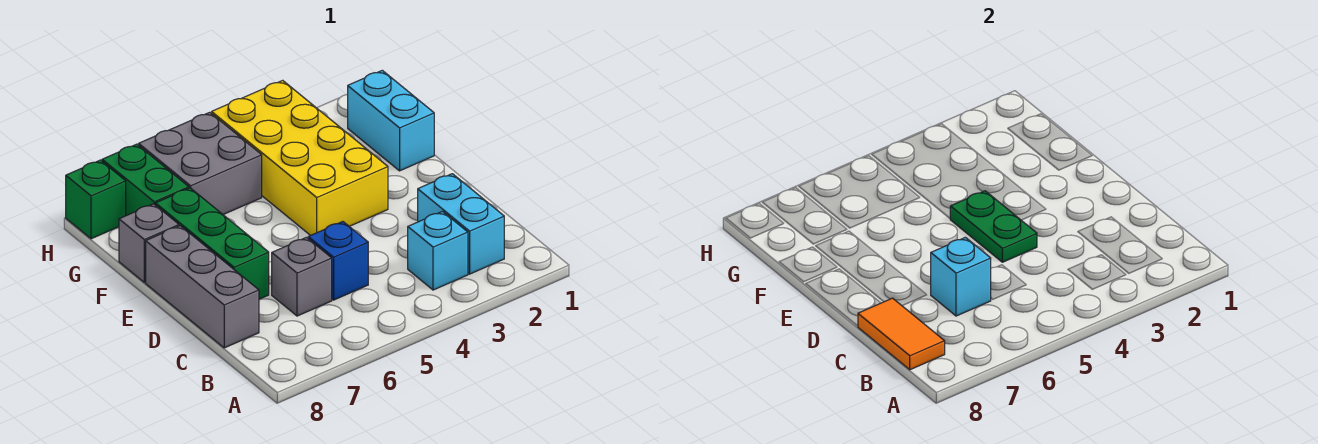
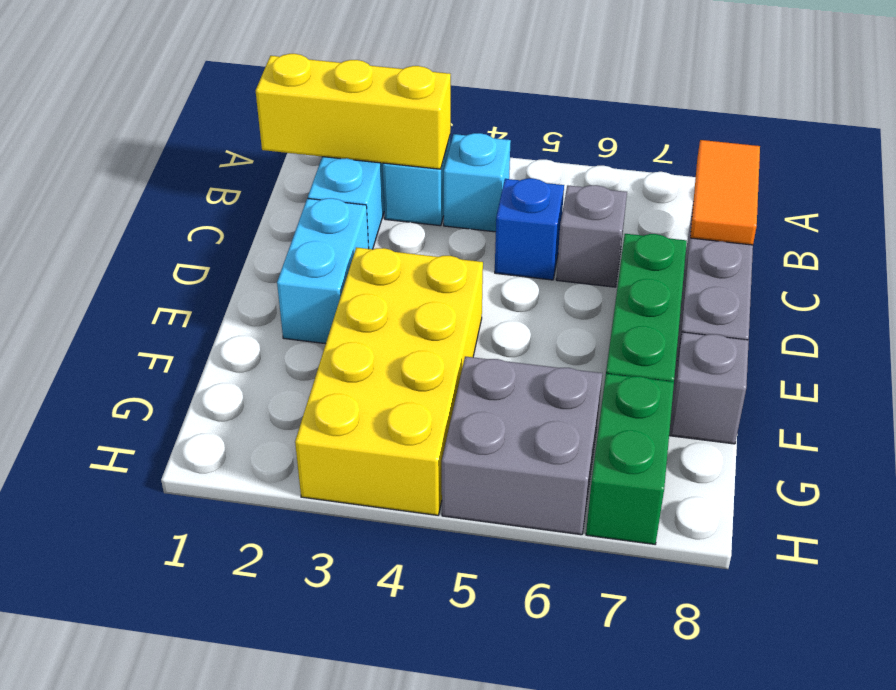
none -> yellow 1x3 brick [256,54,451,169]
cyan 1x1 brick [931,237,991,316] -> cyan 1x1 brick moved to [444,133,511,232]
green 1x2 plate [950,191,1037,262] -> none
cyan 1x2 brick [348,70,434,171] -> cyan 1x2 brick moved to [277,198,369,344]
green 1x1 brick [66,160,126,239] -> none

